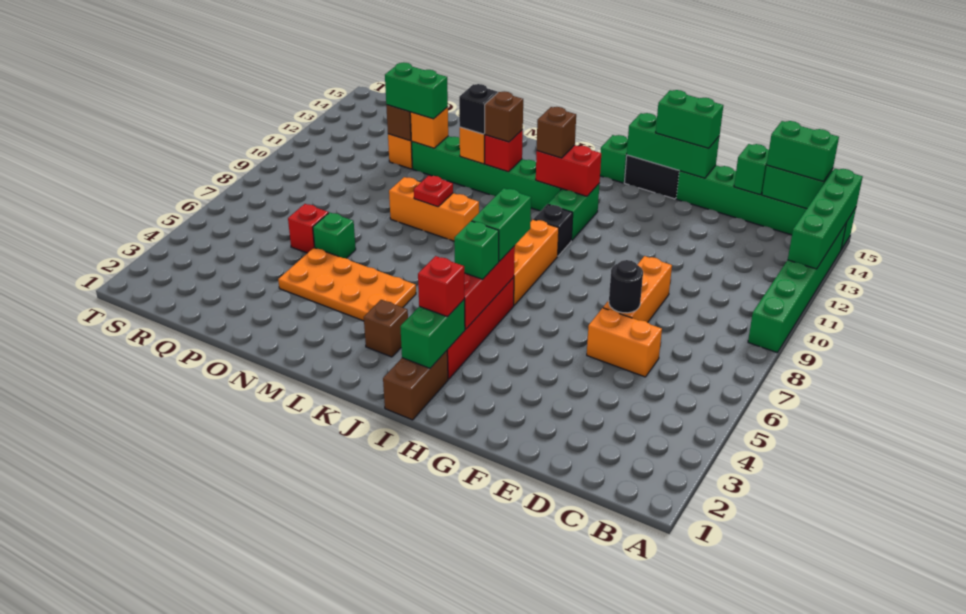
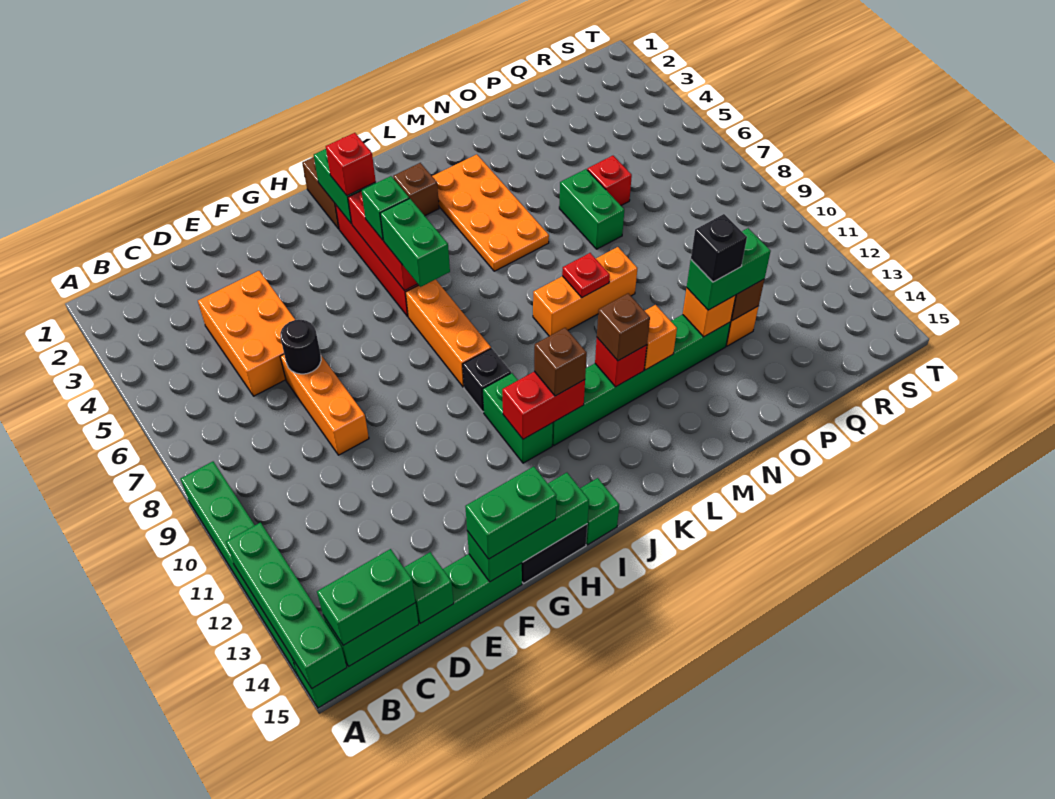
orange 1x2 brick [587,308,662,377] -> orange 2x3 brick [198,271,295,396]
orange 2x4 plate [278,248,416,321] -> orange 2x4 plate turned to [432,154,549,271]
black 1x1 brick [459,84,498,134] -> black 1x1 brick moved to [691,214,747,282]
green 1x1 brick [313,212,356,258] -> green 1x2 brick [559,169,624,249]

